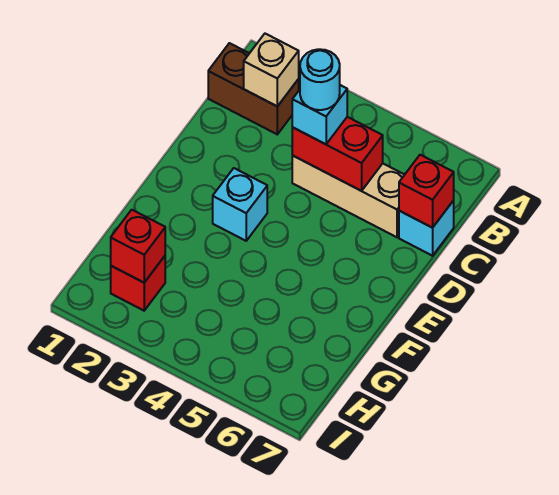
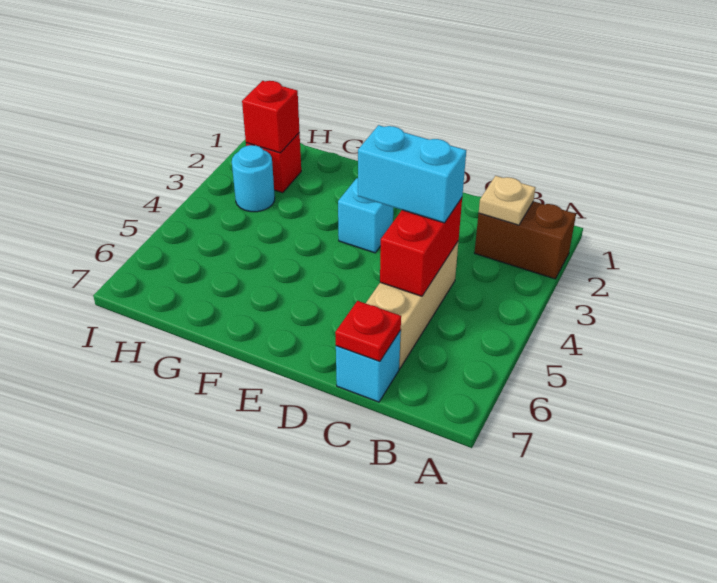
brown 1x2 brick [208,43,299,134] -> brown 1x2 brick turned to [475,201,576,279]
tan 1x1 brick [244,34,299,106] -> tan 1x1 plate [479,176,535,225]
cyan 1x1 brick [292,85,347,144] -> cyan 1x2 brick [358,125,466,223]
cyan 1x1 round brick [300,49,340,110] -> cyan 1x1 round brick moved to [232,145,275,212]
red 1x1 brick [399,155,454,228] -> red 1x1 plate [335,301,401,361]

